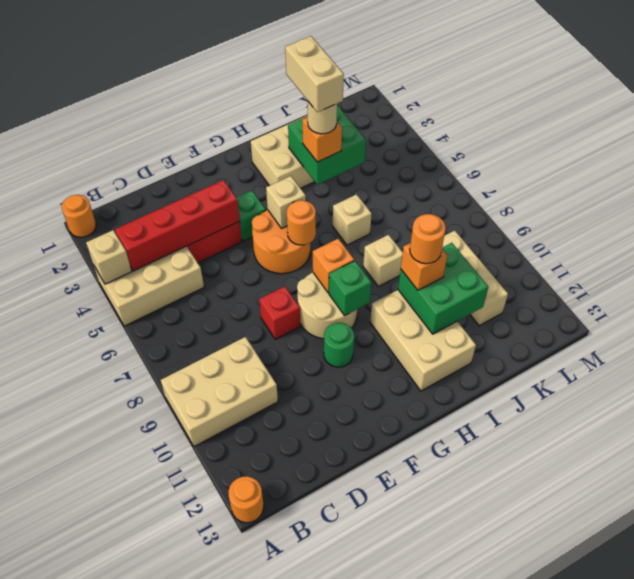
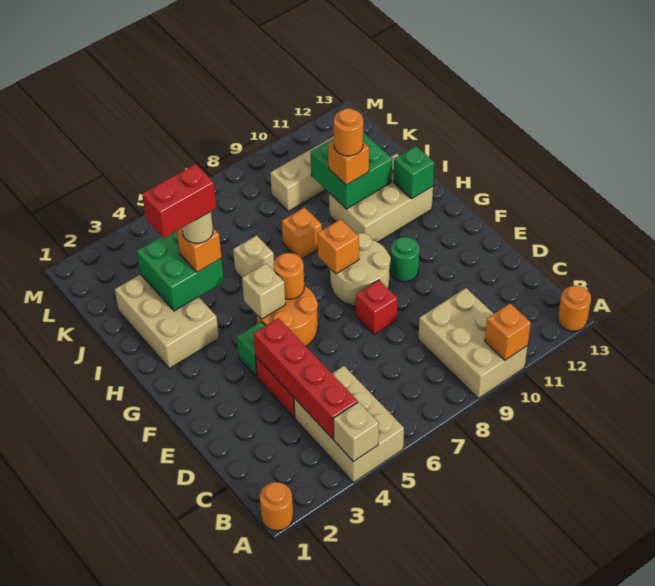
none -> orange 1x1 brick [485,303,531,360]
green 1x1 brick [329,261,372,316] -> green 1x1 brick moved to [394,146,434,199]
tan 1x2 brick [285,36,344,112] -> red 1x2 brick [142,164,216,238]
tan 1x1 brick [363,235,403,286] -> orange 1x1 brick [282,207,322,259]

